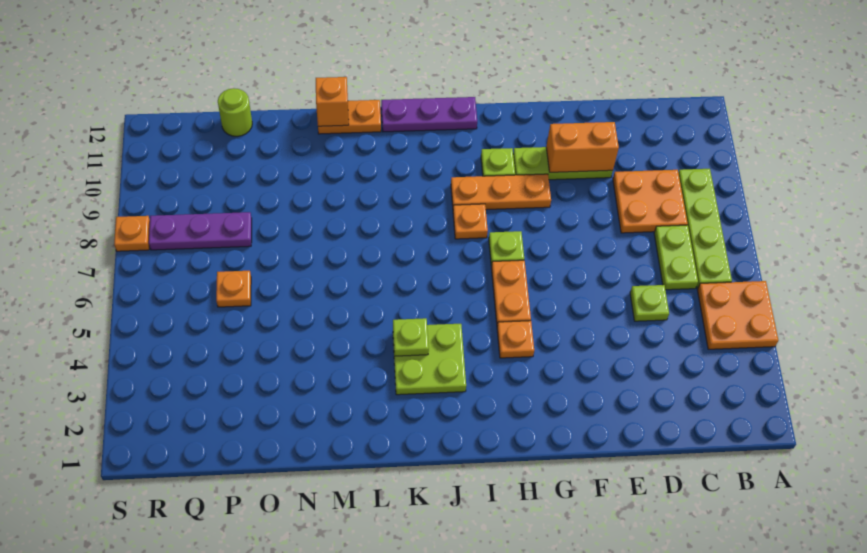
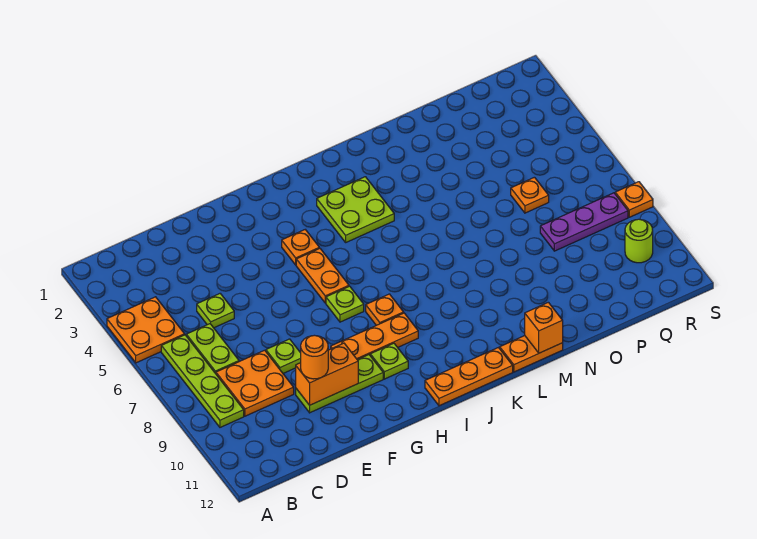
none -> orange 1x1 round brick [301,335,328,379]
purple 1x3 plate [381,97,477,132] -> orange 1x3 plate [425,348,513,406]
lime 1x1 plate [393,318,429,356] -> lime 1x1 plate moved to [266,339,301,373]
lime 1x1 round brick [218,88,252,136] -> lime 1x1 round brick moved to [625,219,653,263]

